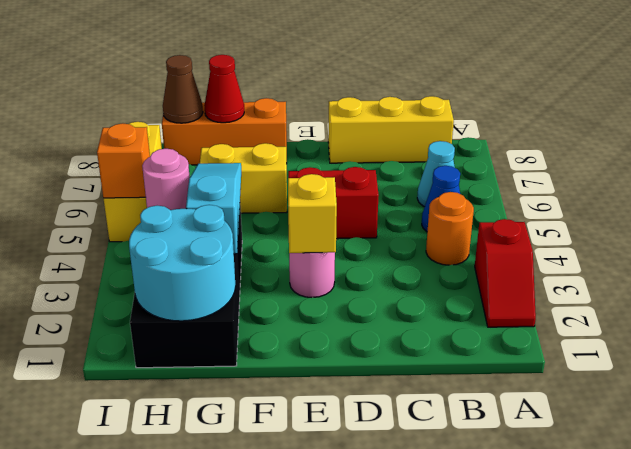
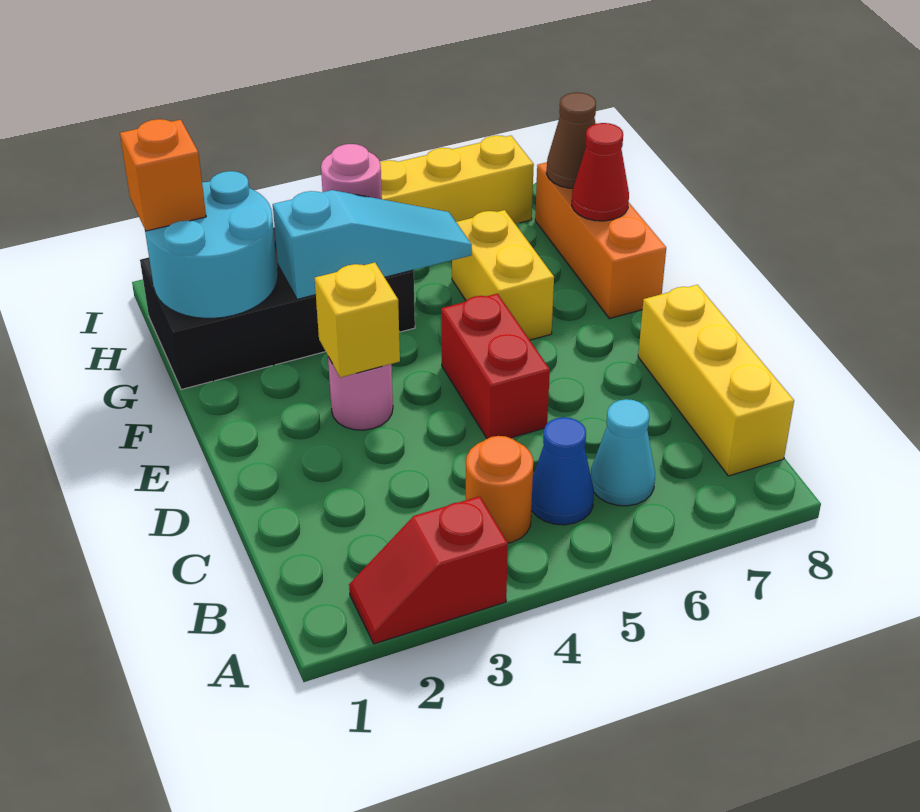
orange 1x1 brick [97,123,150,198] -> orange 1x1 brick moved to [120,119,206,231]

